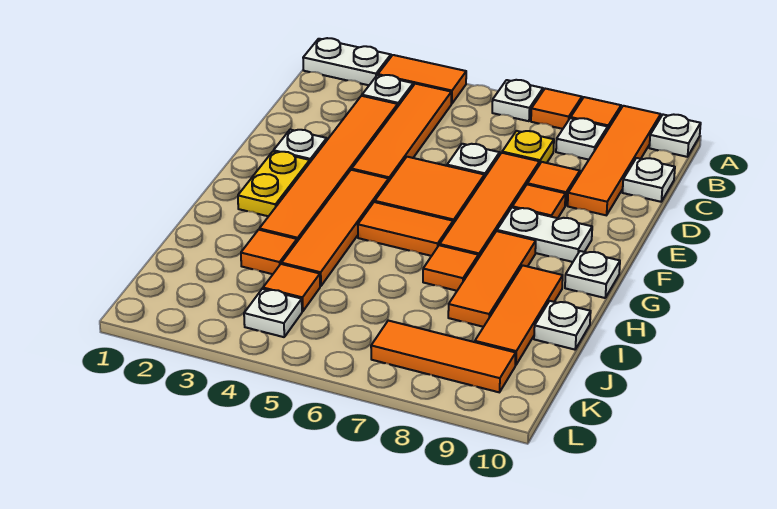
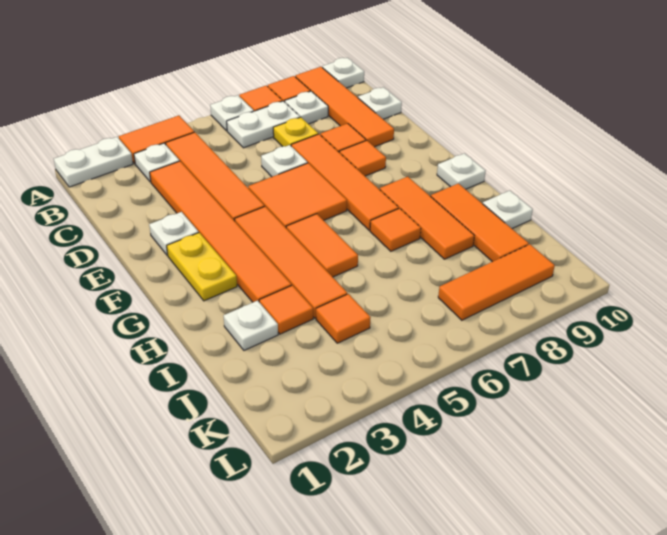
white 1x2 plate [497,208,592,262] -> white 1x2 plate moved to [227,101,300,148]
orange 1x2 tile [358,202,453,256] -> orange 1x2 tile turned to [286,214,358,277]
white 1x1 plate [244,289,302,337] -> white 1x1 plate moved to [224,301,278,350]

